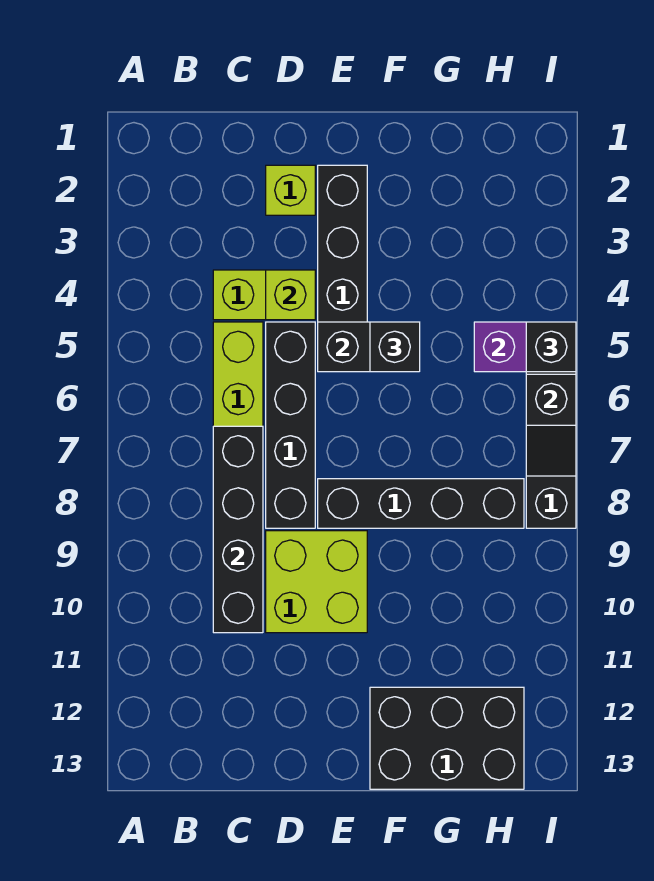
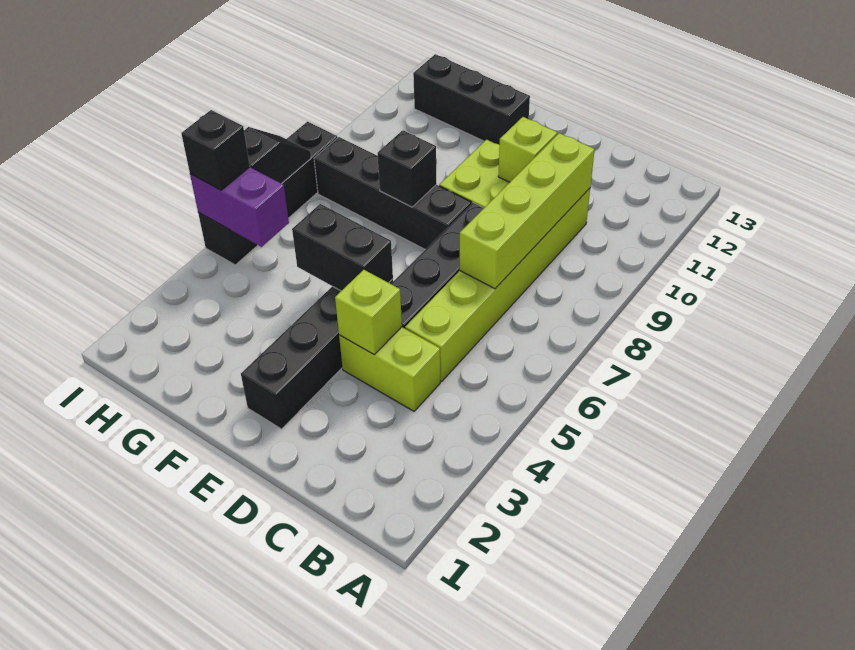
black 1x4 brick [213,426,263,633] -> lime 1x4 brick [460,133,595,289]
lime 1x1 brick [266,165,315,215] -> lime 1x1 brick moved to [498,117,557,182]
black 1x1 brick [370,322,420,372] -> black 1x1 brick moved to [378,130,437,207]
black 2x3 brick [370,687,524,789] -> black 1x3 brick [413,54,530,145]

